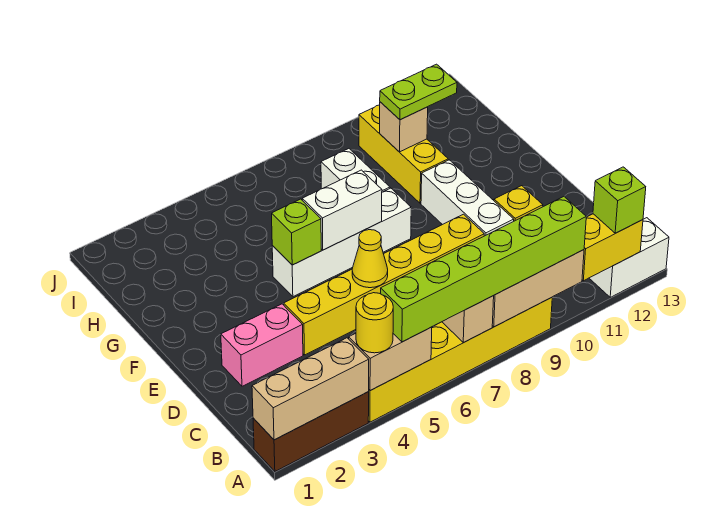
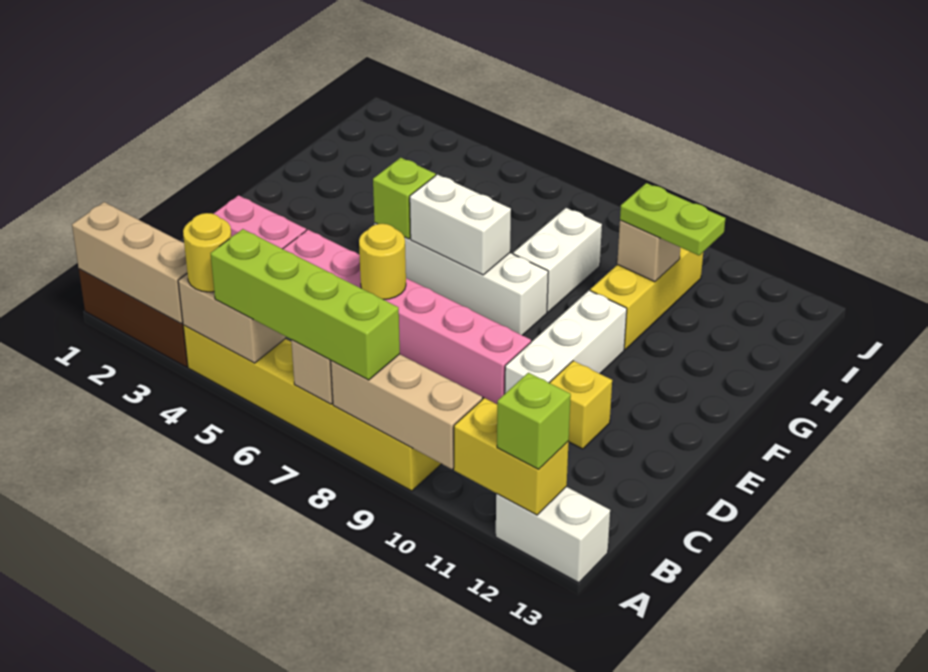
lime 1x6 brick [381,197,586,342] -> lime 1x4 brick [210,229,400,380]
yellow 1x6 brick [284,214,484,355] -> pink 1x6 brick [283,230,531,404]
yellow 1x1 cone [352,230,388,288] -> yellow 1x1 round brick [359,224,406,300]

